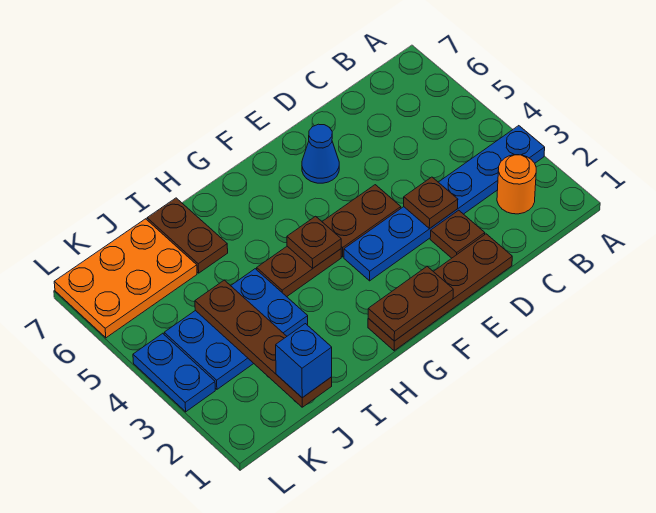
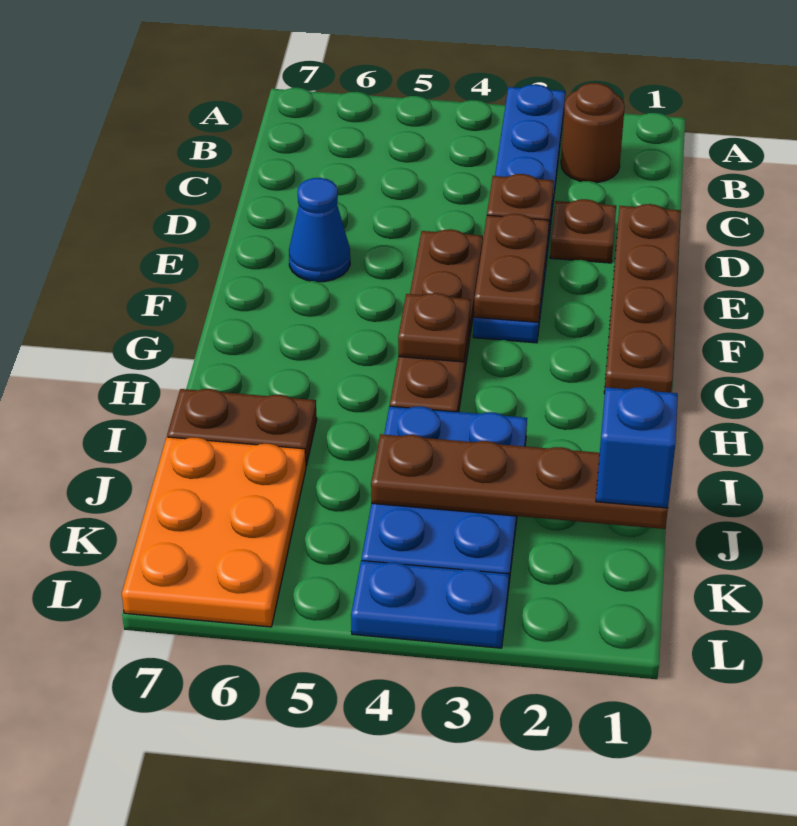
orange 1x1 round brick [497,155,536,214] -> brown 1x1 round brick [561,83,625,183]
brown 1x2 plate [368,266,453,341] -> brown 1x2 plate moved to [474,214,549,322]

